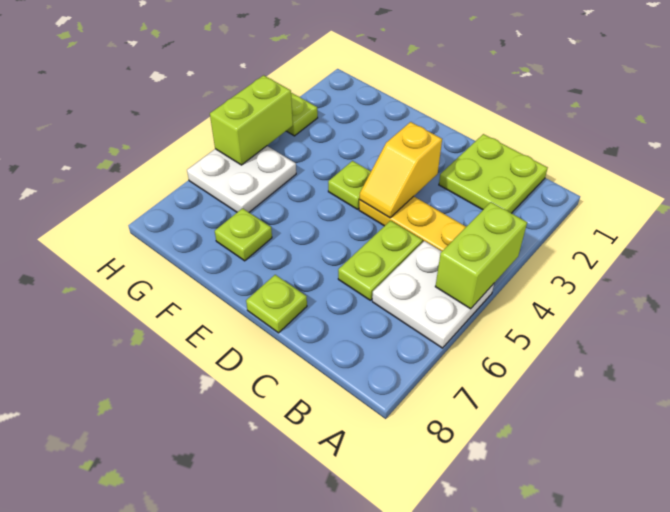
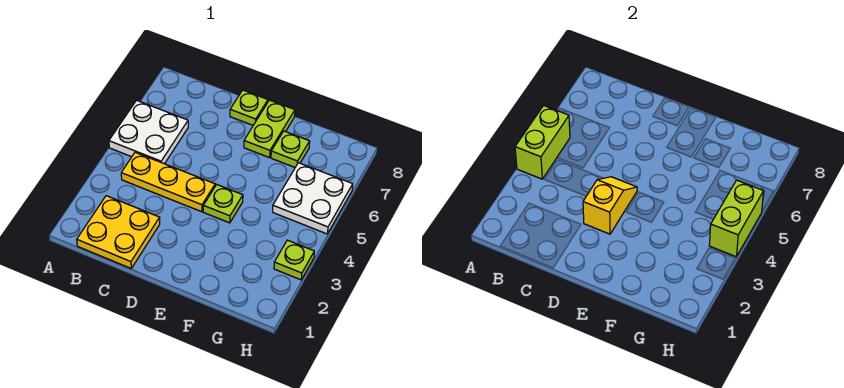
lime 2x2 plate [439,134,548,213] -> yellow 2x2 plate [77,196,160,268]
lime 1x2 plate [338,221,423,300] -> lime 1x2 plate moved to [244,100,295,158]

